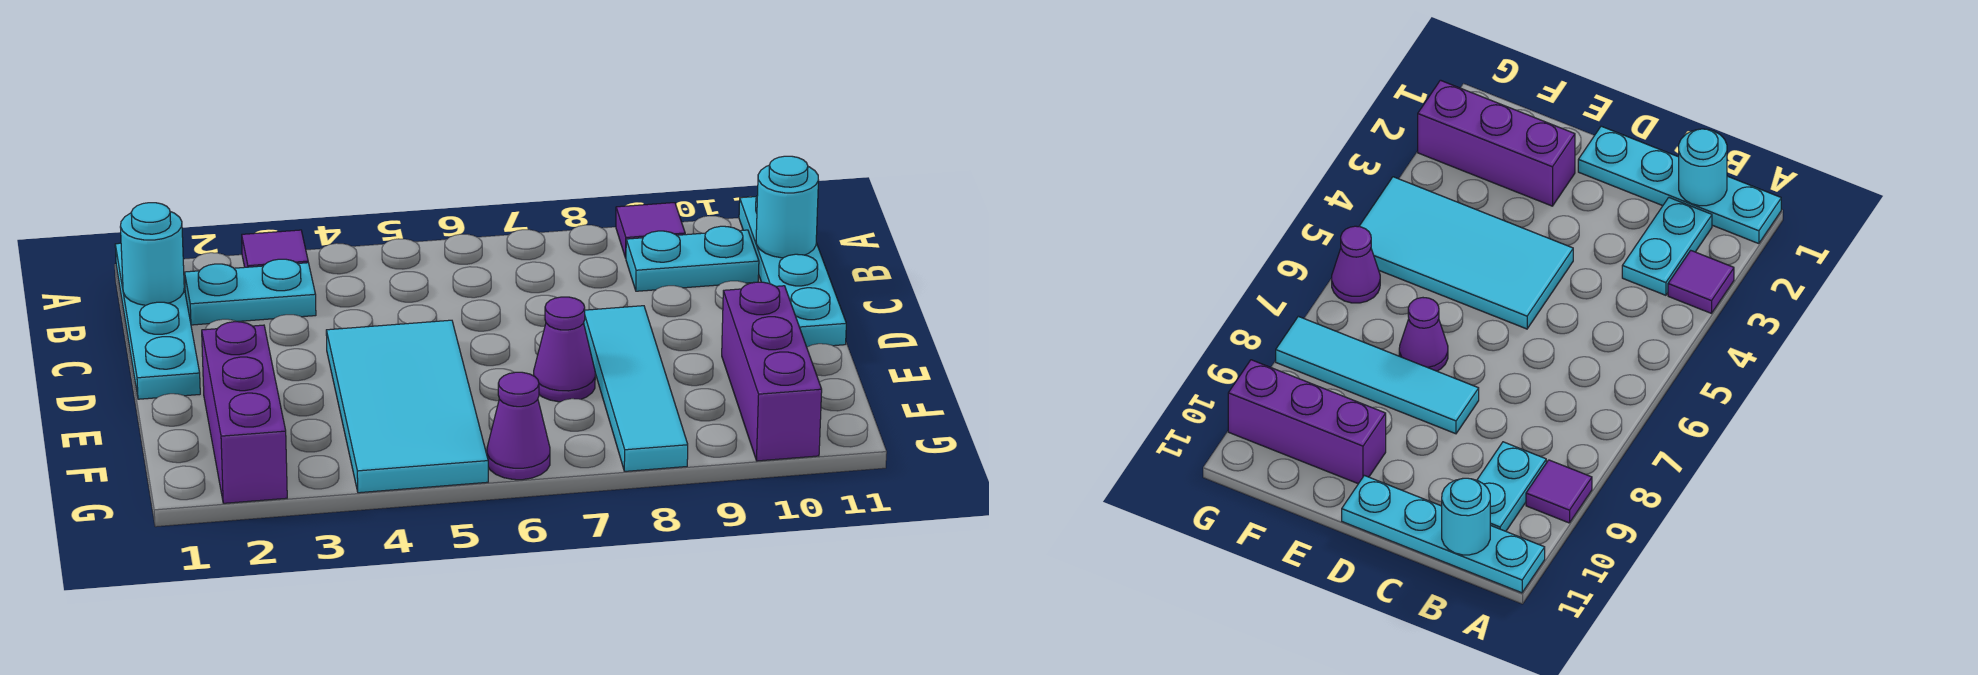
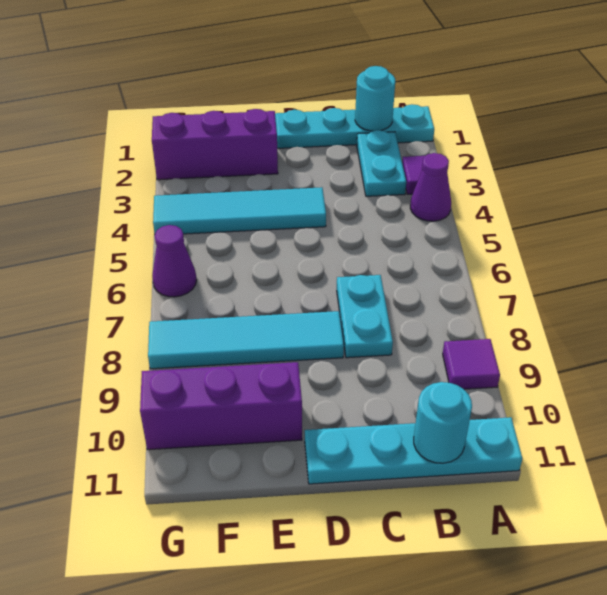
cyan 1x2 plate [626,226,759,291] -> cyan 1x2 plate moved to [337,275,393,358]
cyan 2x4 tile [326,320,488,493] -> cyan 1x4 tile [153,187,326,234]
purple 1x1 cone [533,297,595,402] -> purple 1x1 cone moved to [410,153,451,221]

